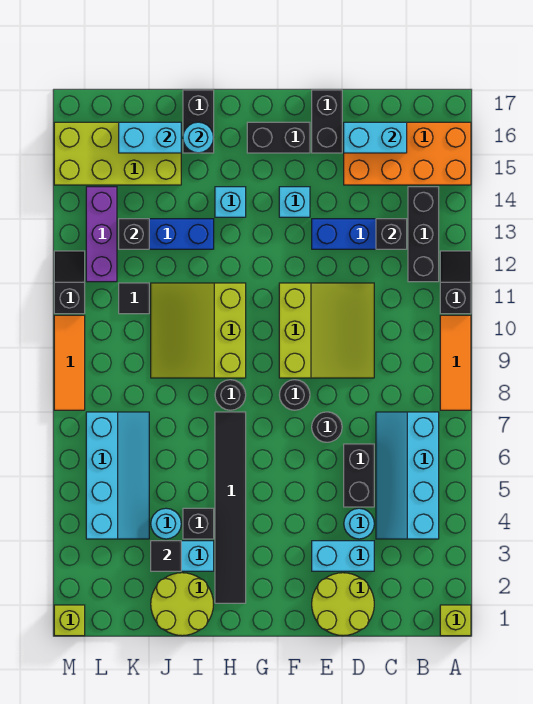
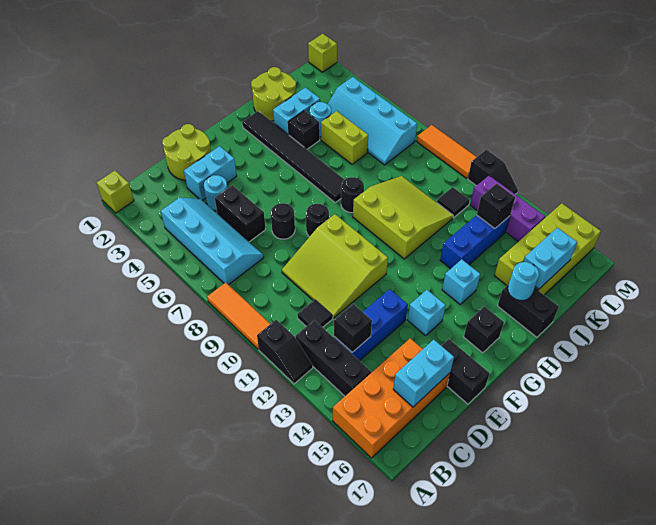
black 1x2 brick [247,122,310,153] -> black 1x1 brick [464,307,504,353]
black 1x1 tile [151,541,181,571] -> black 1x1 tile moved to [297,299,333,327]
none -> lime 1x2 brick [321,111,368,164]

